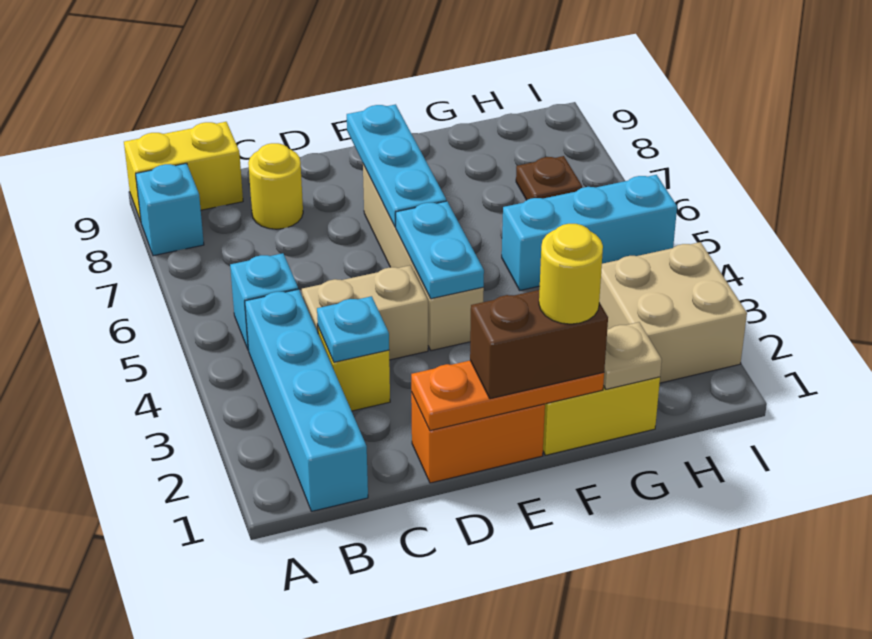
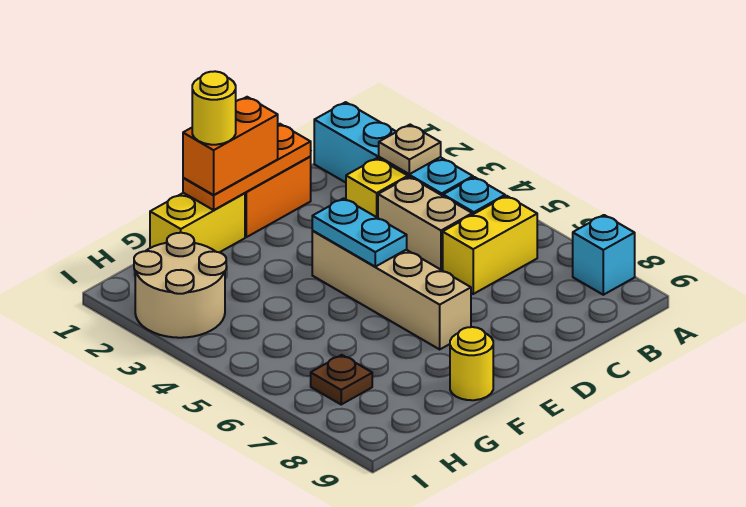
yellow 1x2 brick [124,122,243,221] -> yellow 1x2 brick moved to [443,196,537,294]
cyan 1x1 plate [317,296,389,362] -> none
tan 1x2 brick [302,265,428,360] -> tan 1x2 brick turned to [378,177,472,271]
yellow 1x1 round brick [248,143,303,229] -> yellow 1x1 round brick moved to [450,327,493,400]
brown 1x2 brick [470,290,608,399] -> orange 1x2 brick [183,97,278,195]
cyan 1x3 plate [347,104,446,227] -> none
tan 1x1 plate [603,322,662,389] -> tan 1x1 plate moved to [379,125,441,174]
cyan 1x3 brick [502,175,677,290] -> none
tan 2x2 brick [599,242,747,383] -> tan 2x2 round brick [134,233,226,338]

